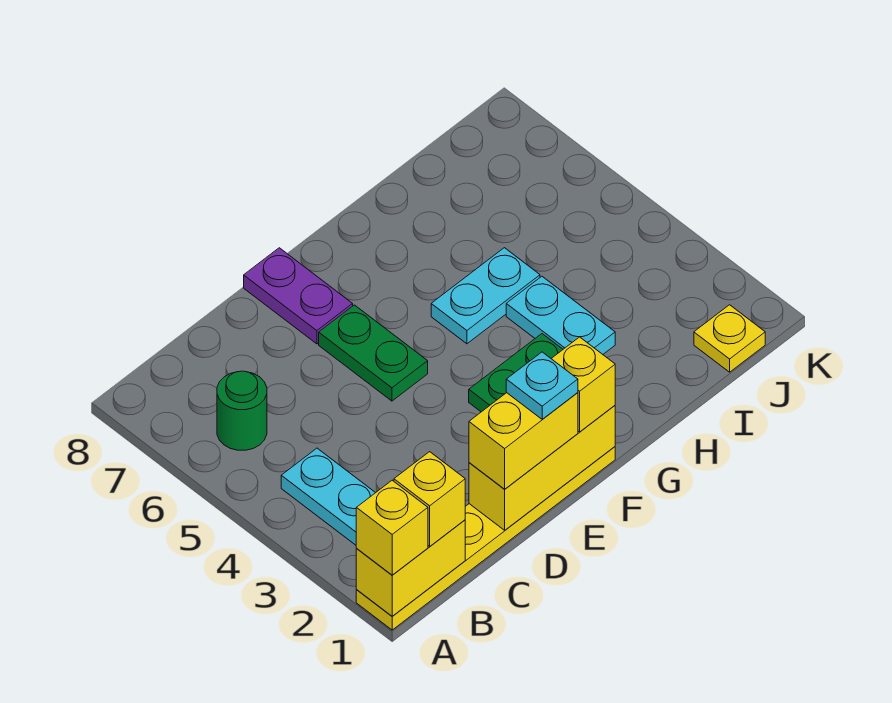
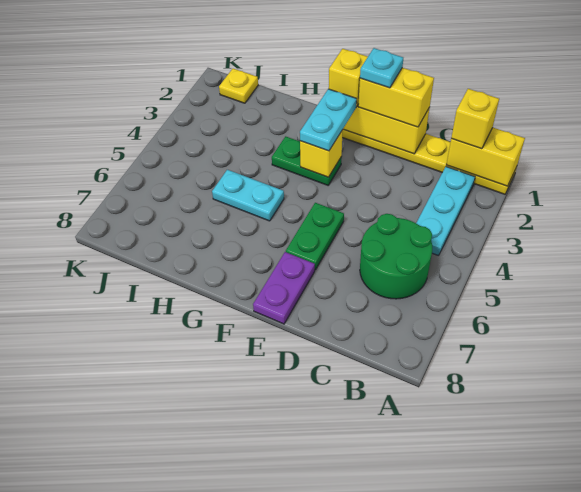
yellow 1x1 brick [356,480,428,575] -> yellow 1x1 brick moved to [300,130,343,177]
green 1x1 round brick [217,371,267,450] -> green 2x2 round brick [360,214,432,299]
cyan 1x2 plate [506,276,615,354] -> cyan 1x2 plate moved to [300,89,357,151]

